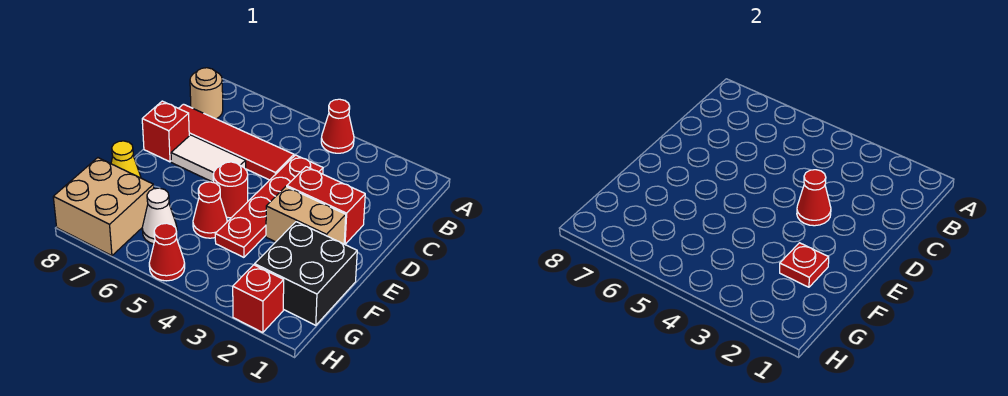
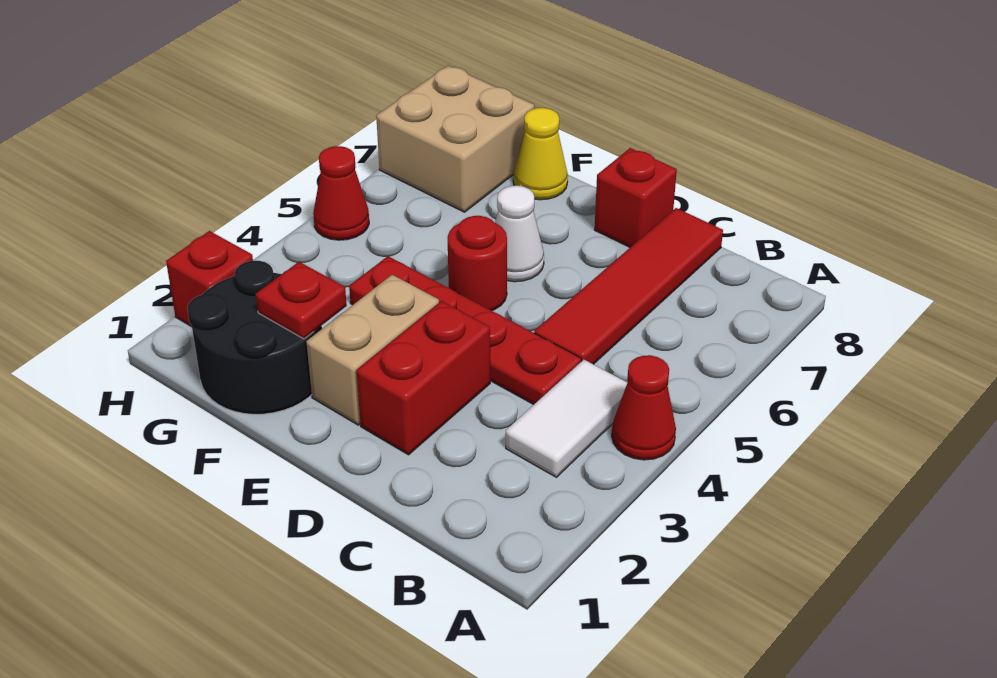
tan 1x1 round brick [190,68,223,119] -> none
red 1x1 cone [797,170,831,226] -> none
white 1x2 tile [171,135,246,182] -> white 1x2 tile moved to [506,360,627,477]
black 2x2 brick [255,222,357,325] -> black 2x2 round brick [187,261,322,414]
red 1x1 cone [193,182,227,238] -> none
white 1x1 cone [142,188,177,244] -> white 1x1 cone moved to [495,186,544,282]

